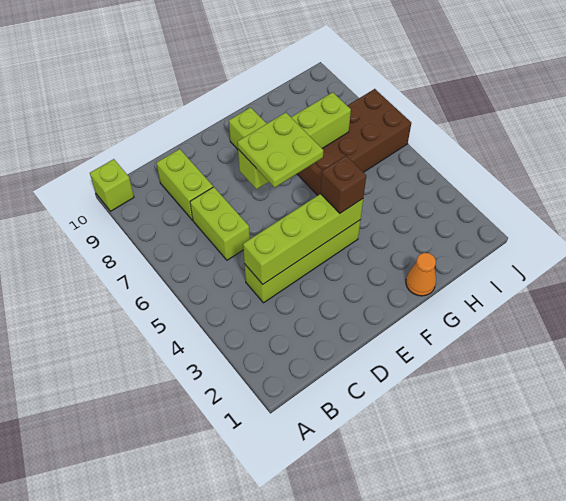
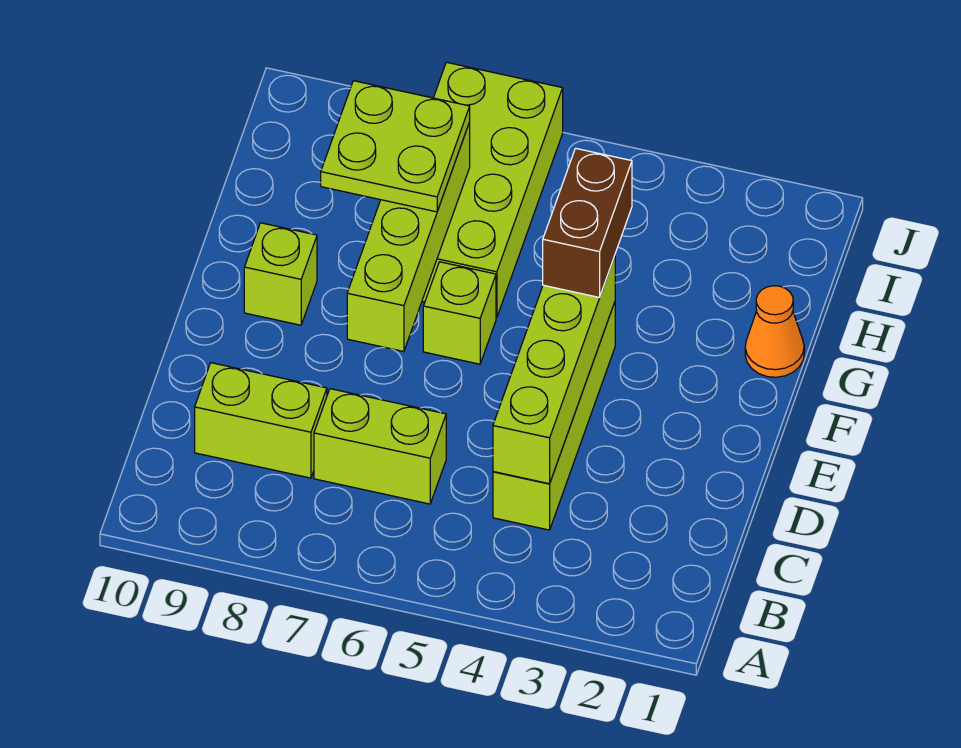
lime 1x1 brick [90,159,134,211] -> lime 1x1 brick moved to [423,262,496,364]
lime 2x2 plate [237,112,323,187] -> lime 2x2 plate moved to [321,81,470,212]
brown 1x1 brick [320,156,366,213] -> brown 1x2 brick [543,148,632,297]
brown 2x4 brick [297,89,411,195] -> lime 2x4 brick [422,62,563,318]

